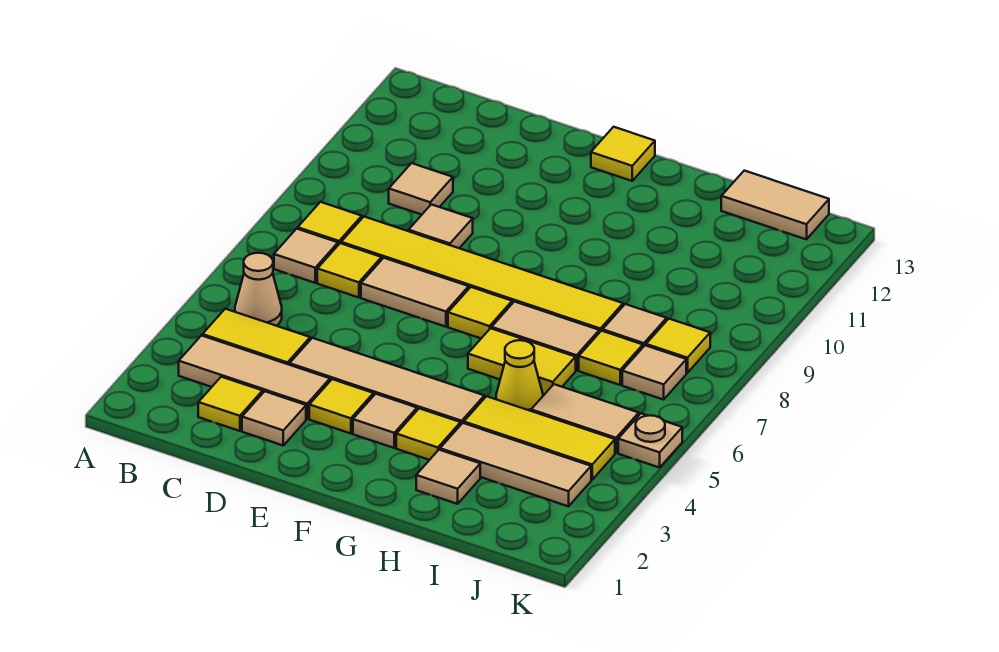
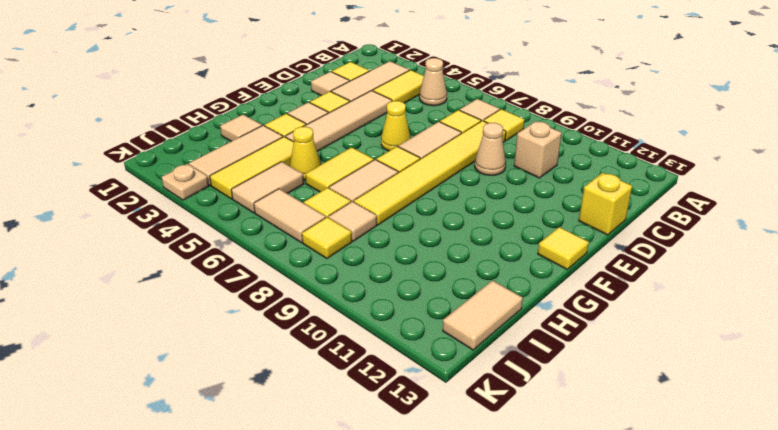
tan 1x1 tile [389,163,453,215] -> tan 1x1 brick [514,121,562,178]
tan 1x1 tile [409,204,473,248] -> tan 1x1 cone [474,123,506,175]
none -> yellow 1x1 brick [579,173,632,235]
none -> yellow 1x1 cone [381,101,411,151]
tan 1x1 tile [622,345,686,400] -> tan 1x2 tile [254,189,326,243]
tan 1x1 plate [618,413,682,468] -> tan 1x1 plate moved to [162,164,209,200]

